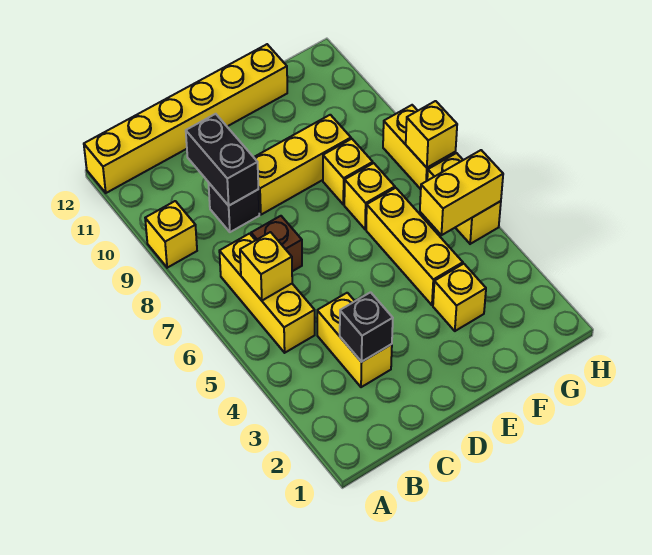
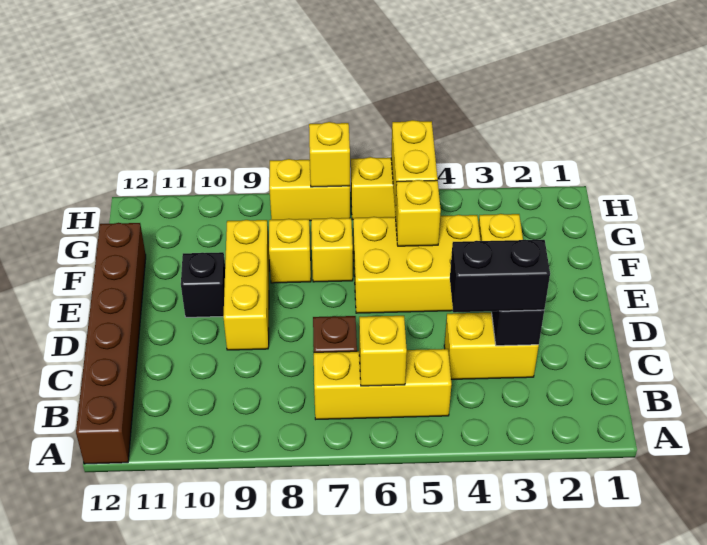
yellow 1x1 brick [145,201,197,268] -> yellow 1x1 brick moved to [395,180,441,246]
yellow 1x6 brick [84,44,287,193] -> brown 1x6 brick [76,223,146,464]
black 1x1 brick [209,183,259,232] -> black 1x1 brick moved to [181,252,225,317]
black 1x2 brick [186,114,258,206] -> black 1x2 brick moved to [450,240,550,312]
yellow 1x3 brick [366,188,463,305] -> yellow 2x3 brick [353,215,481,313]

